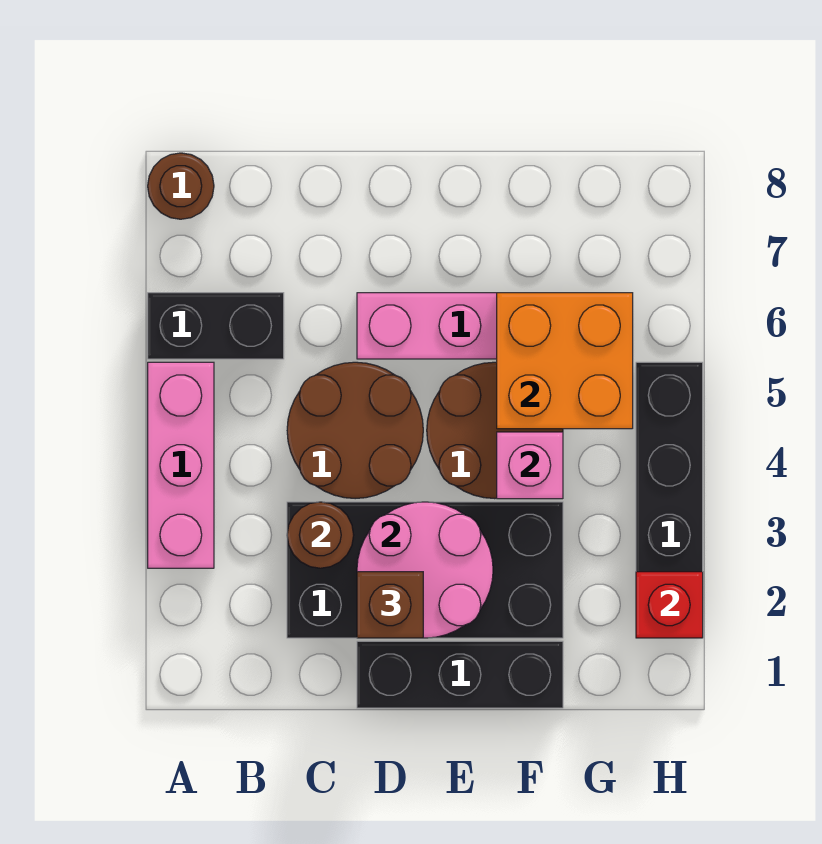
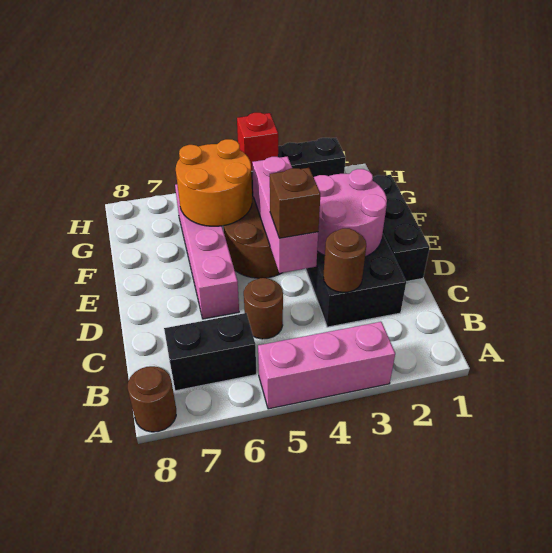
black 1x2 brick [148,293,284,359] -> black 1x2 brick turned to [164,313,256,391]
brown 2x2 round brick [287,362,423,499] -> brown 1x1 round brick [244,278,283,339]
brown 1x1 brick [357,572,423,638] -> brown 1x1 brick moved to [270,168,320,238]
pink 1x1 brick [497,432,563,499] -> pink 1x3 brick [252,156,318,273]
orange 2x2 brick [497,293,633,429] -> orange 2x2 round brick [176,139,252,226]
red 1x1 brick [636,572,703,638] -> red 1x1 brick moved to [237,113,278,171]

